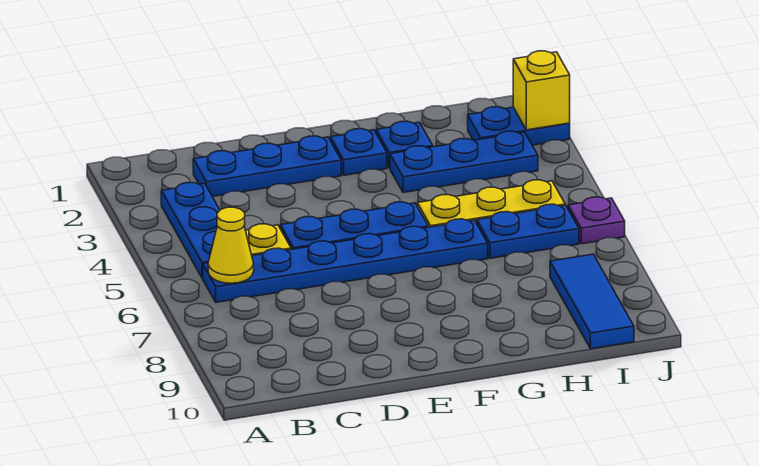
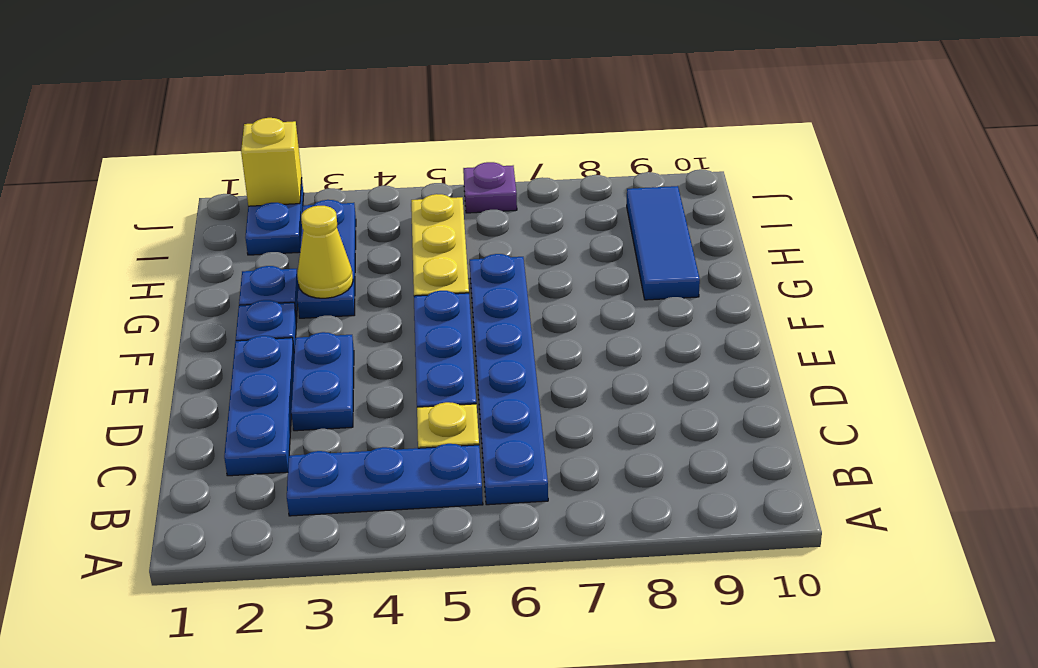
yellow 1x1 cone [208,207,254,283] -> yellow 1x1 cone moved to [297,206,353,298]
blue 1x2 plate [477,204,579,258] -> blue 1x2 plate moved to [291,332,354,431]
blue 1x3 tile [550,254,634,349] -> blue 1x3 tile turned to [627,186,700,300]

